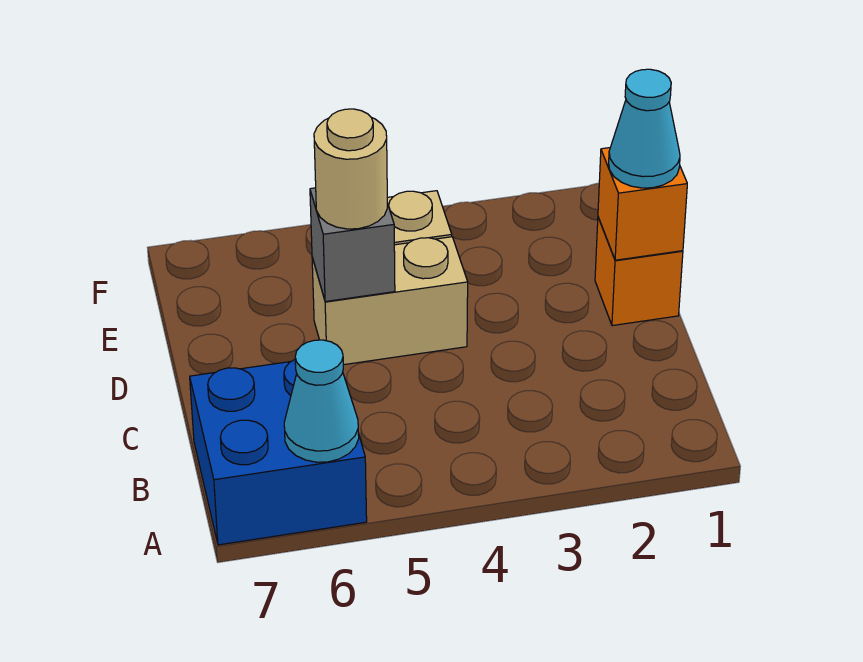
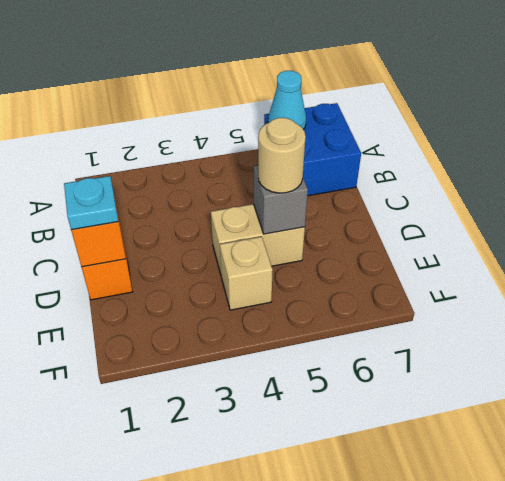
cyan 1x1 cone [609,69,680,188] -> cyan 1x1 plate [64,176,118,230]

